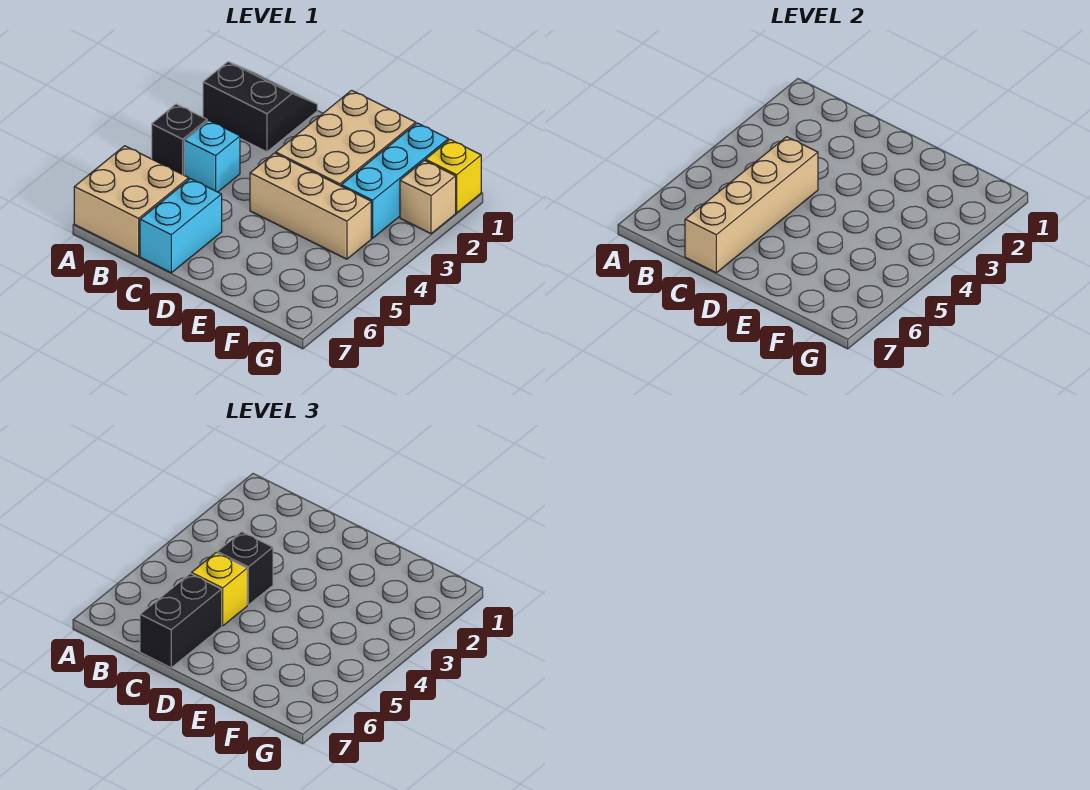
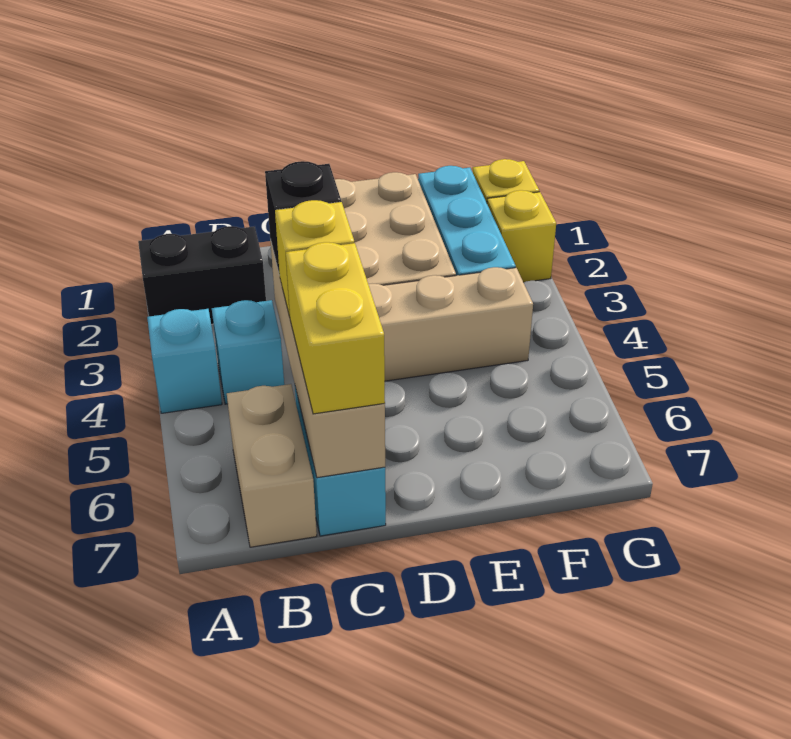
black 1x1 brick [152,104,207,175] -> cyan 1x1 brick [147,309,222,413]
tan 2x2 brick [74,146,189,256] -> tan 1x2 brick [227,384,317,547]
black 1x2 brick [140,574,222,668] -> yellow 1x2 brick [286,242,385,414]
tan 1x1 brick [400,160,456,234] -> yellow 1x1 brick [487,190,556,282]

